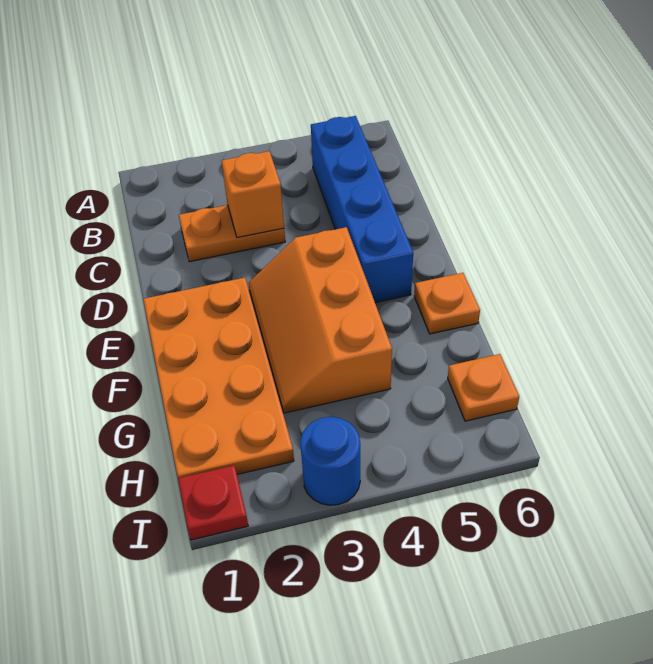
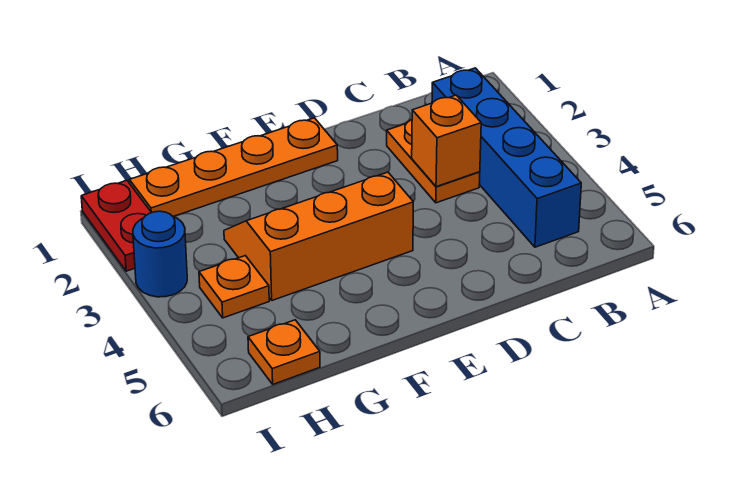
blue 1x4 brick [311,116,413,303] -> blue 1x4 brick turned to [432,68,581,247]
orange 2x4 plate [143,278,294,478] -> orange 1x4 plate [130,118,338,216]
orange 1x1 plate [414,273,480,334] -> orange 1x1 plate moved to [199,256,269,318]
red 1x1 plate [178,465,248,540] -> red 1x2 plate [81,180,151,271]

